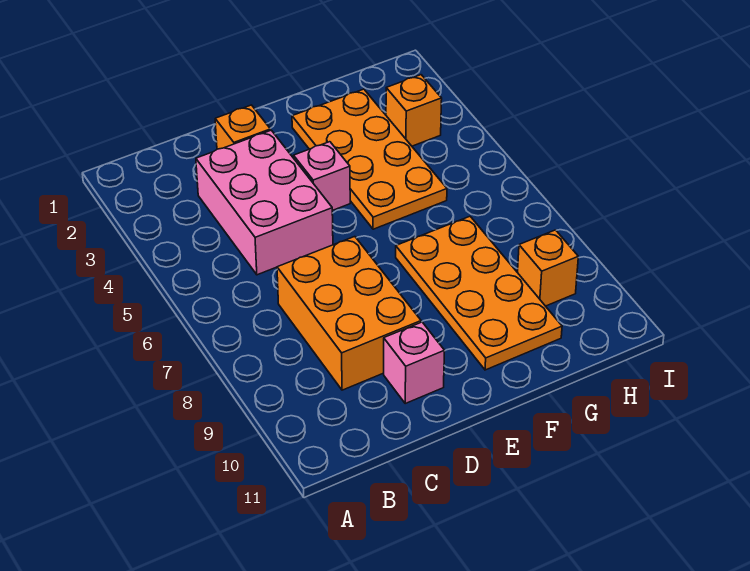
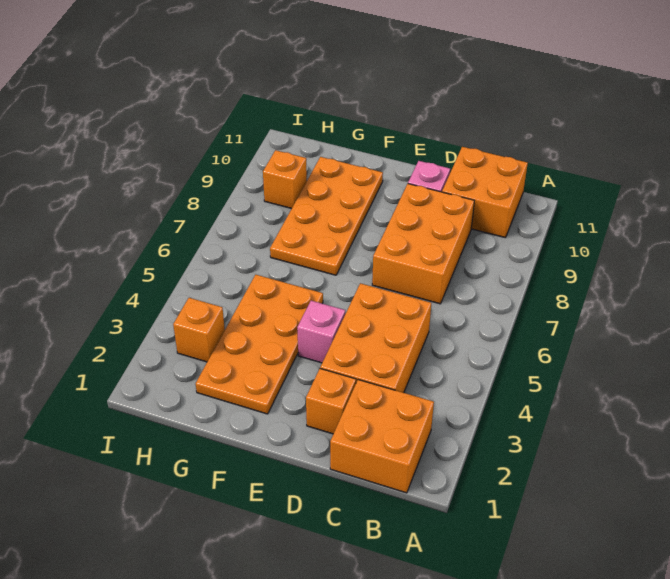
none -> orange 2x2 brick [330,380,434,493]
none -> orange 2x2 brick [442,147,528,238]
pink 2x3 brick [196,130,333,275] -> orange 2x3 brick [320,283,431,393]

